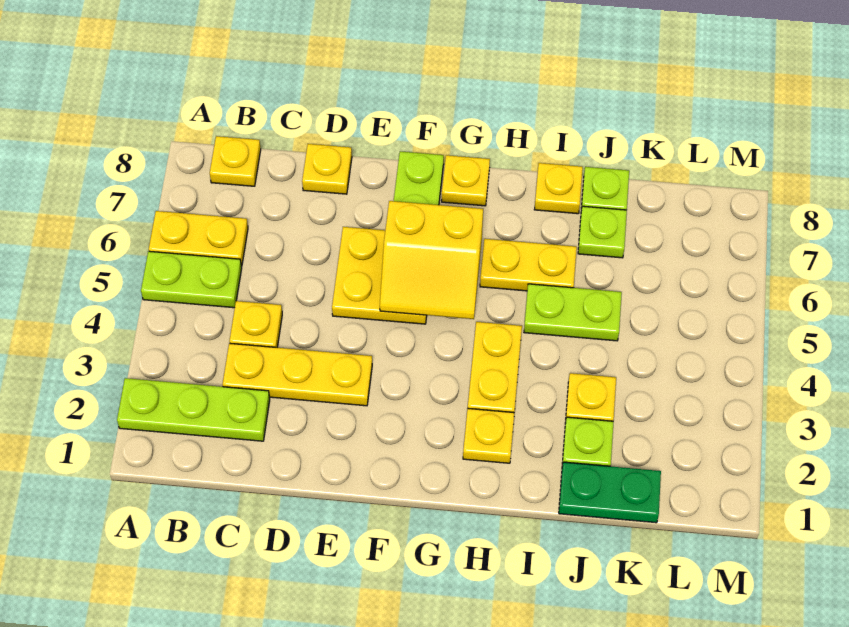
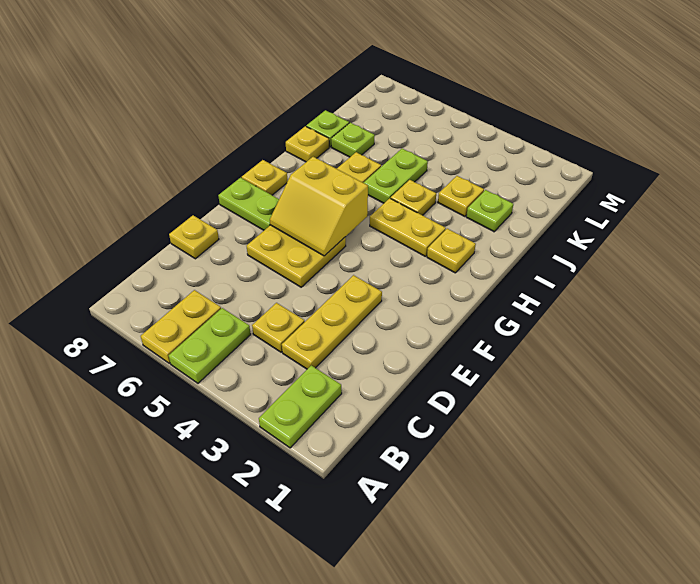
lime 1x3 plate [117,378,270,441] -> lime 1x2 plate [259,365,342,448]
yellow 1x1 plate [210,136,261,186] -> yellow 1x1 plate moved to [391,180,436,215]
yellow 2x2 slope [380,201,483,319] -> yellow 2x2 slope turned to [270,157,368,256]
green 1x2 plate [559,462,661,523] -> none

